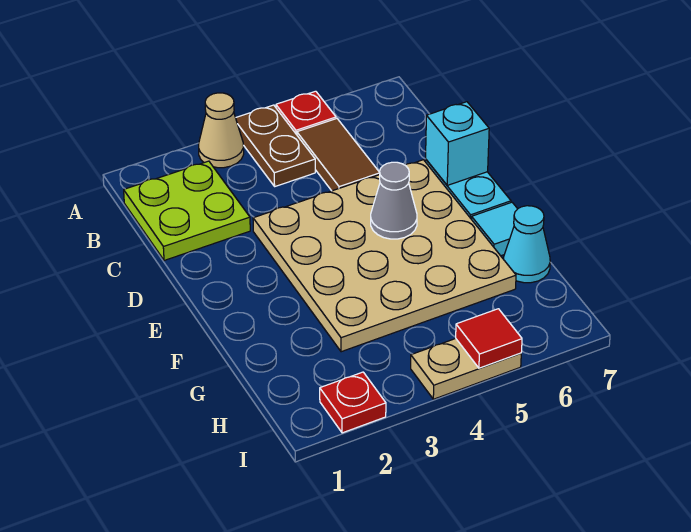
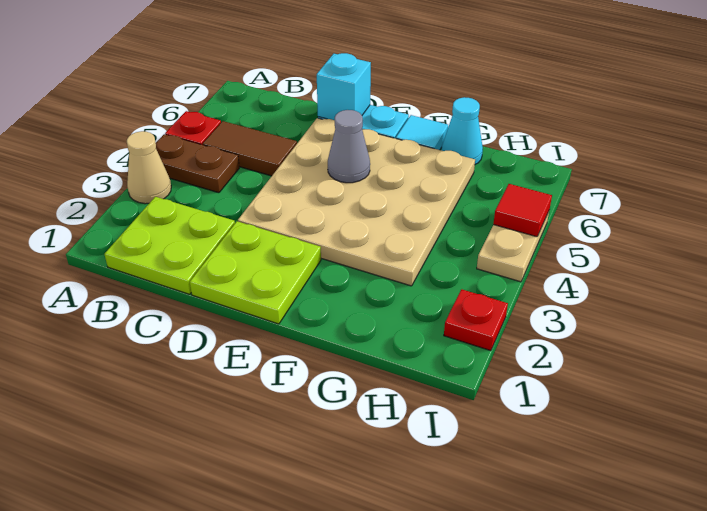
none -> lime 2x2 plate [190,221,321,324]

